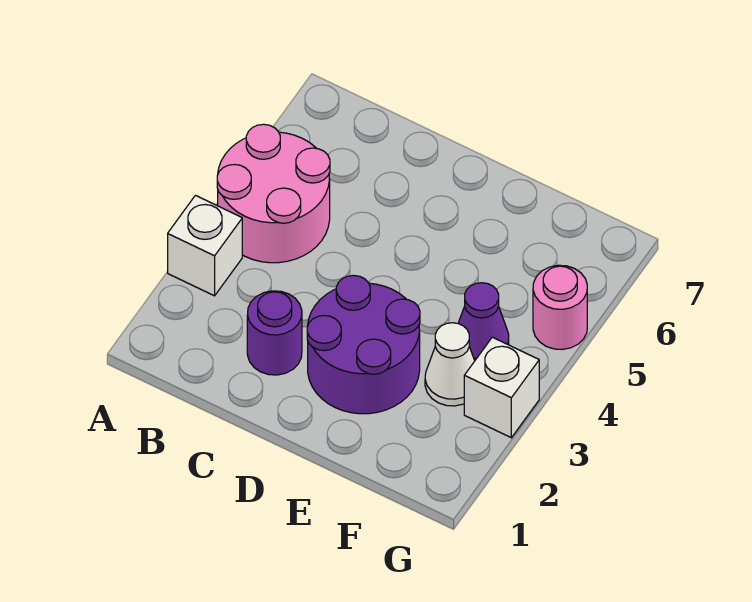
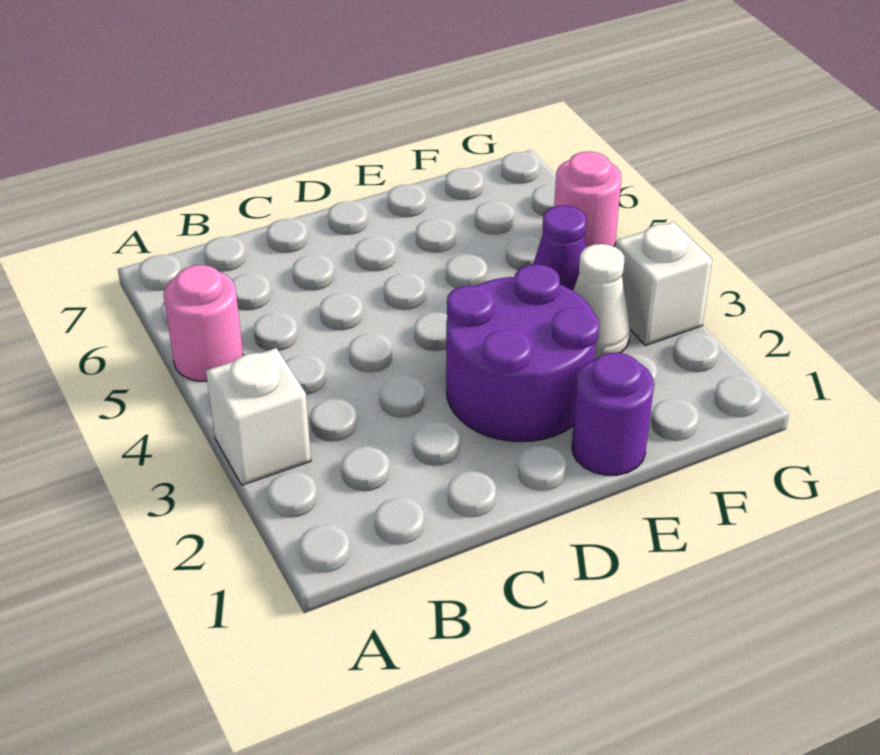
pink 2x2 round brick [217,124,330,263] -> pink 1x1 round brick [164,265,243,381]
purple 1x1 round brick [247,291,302,375] -> purple 1x1 round brick moved to [572,352,654,475]

